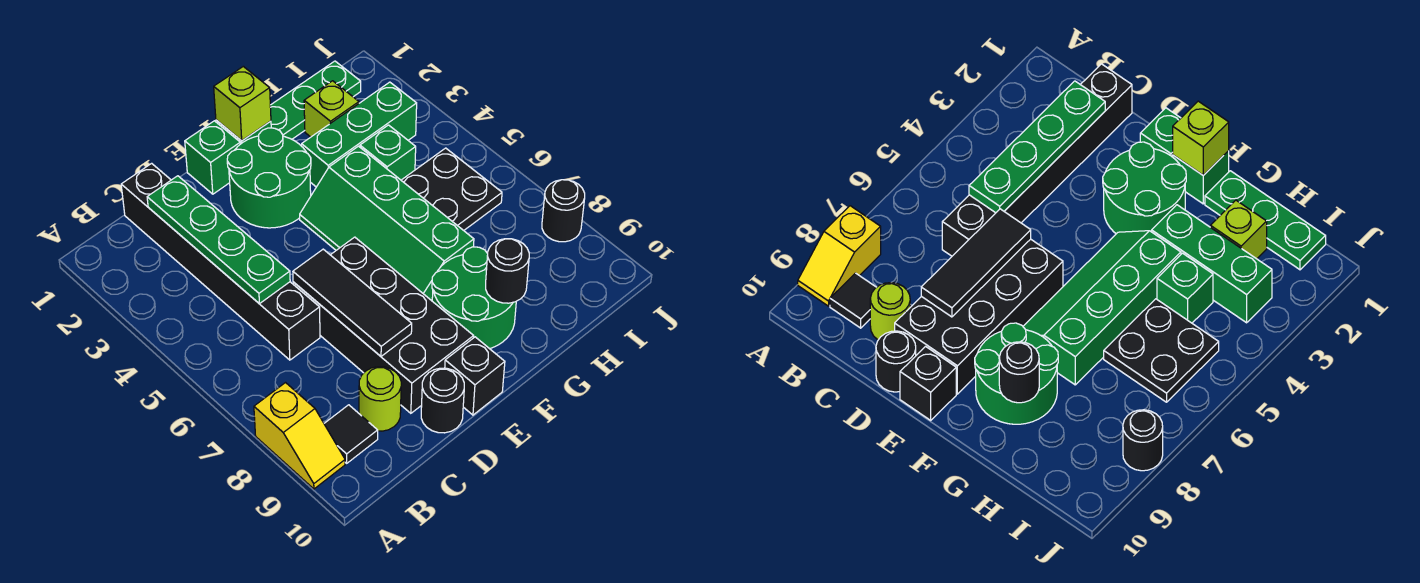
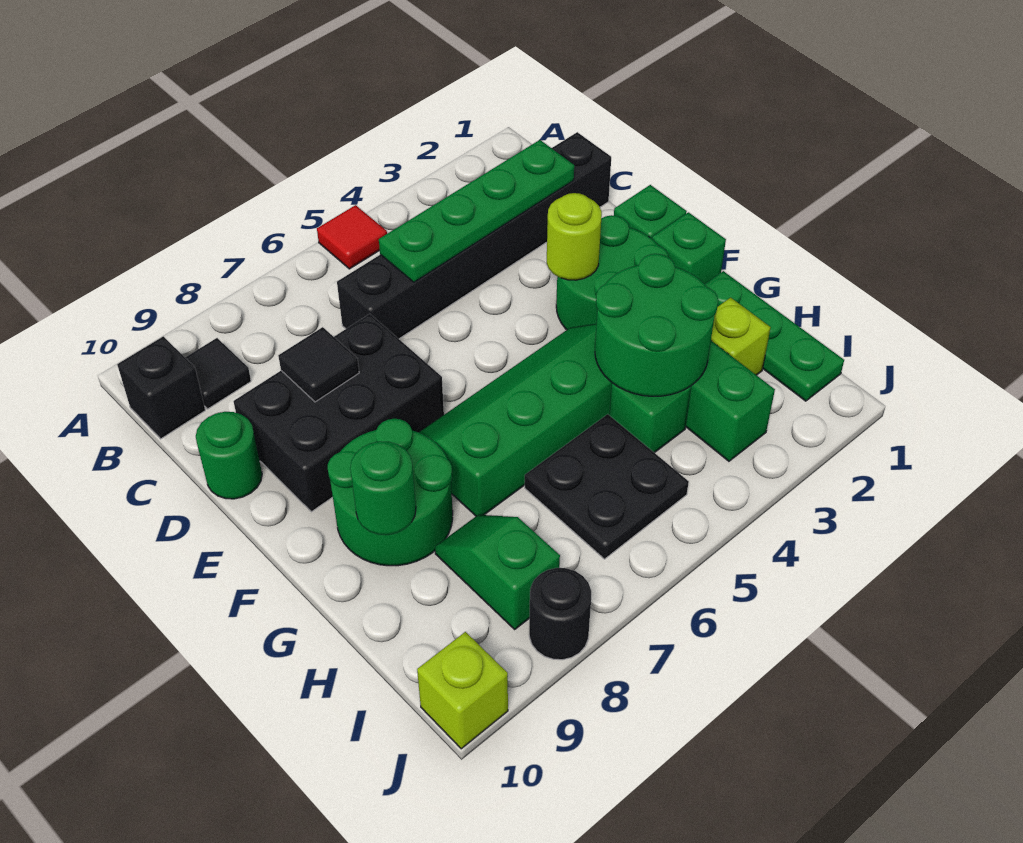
none -> red 1x1 tile [317,205,387,269]
yellow 1x2 slope [254,383,345,489] -> none
lime 1x1 round brick [359,367,401,431] -> lime 1x1 round brick moved to [547,193,602,280]
black 2x4 brick [293,237,474,413] -> black 2x3 brick [233,314,444,512]
black 1x3 tile [293,249,412,356] -> black 1x1 tile [278,327,359,402]
black 1x1 round brick [421,368,464,433] -> green 1x1 round brick [196,412,262,499]
black 1x1 brick [445,337,505,415] -> black 1x1 brick moved to [117,336,205,439]
lime 1x1 brick [214,66,271,141] -> lime 1x1 brick moved to [417,632,508,749]
none -> green 2x2 round brick [595,254,718,396]
black 1x1 round brick [486,239,529,303] -> green 1x1 round brick [350,441,416,535]
none -> green 1x2 slope [435,515,560,629]

